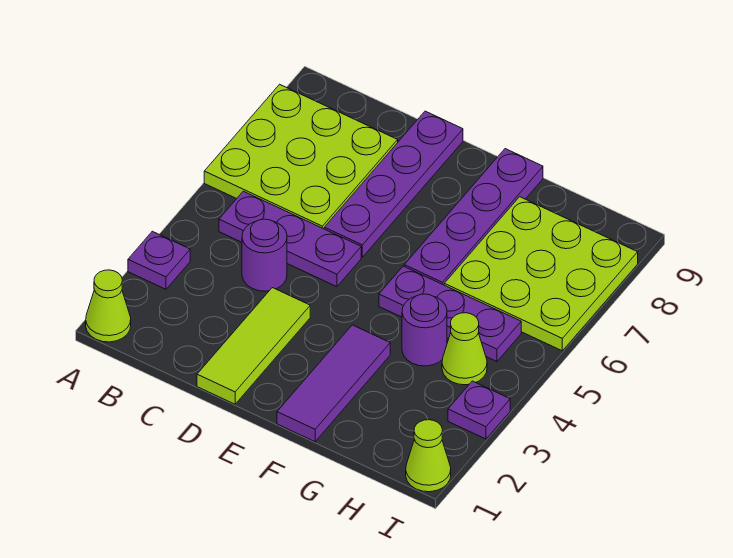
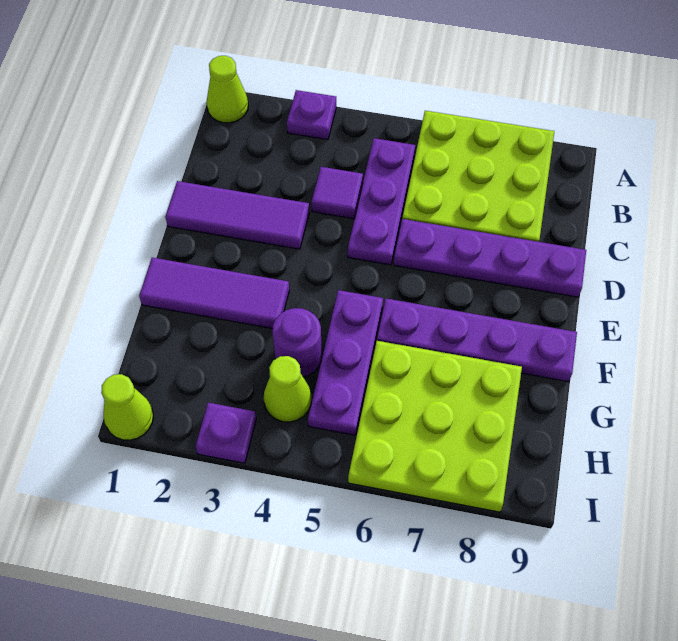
purple 1x1 round brick [242,219,287,291] -> purple 1x1 tile [312,167,363,219]
lime 1x3 tile [197,288,310,404] -> purple 1x3 tile [165,181,309,249]

